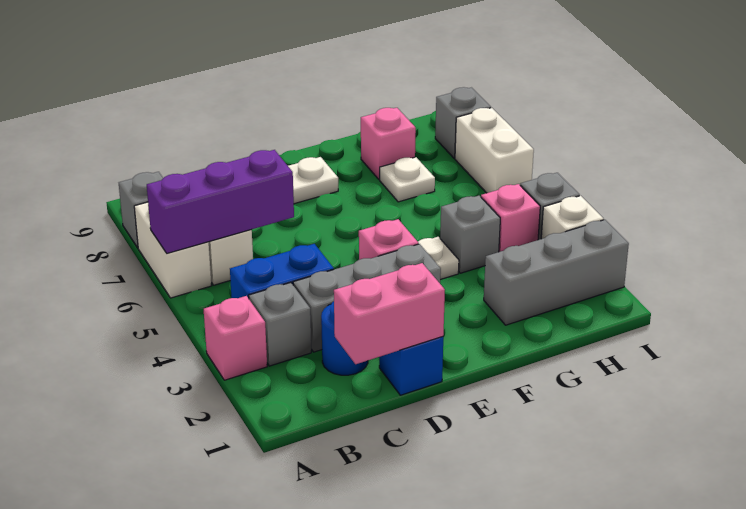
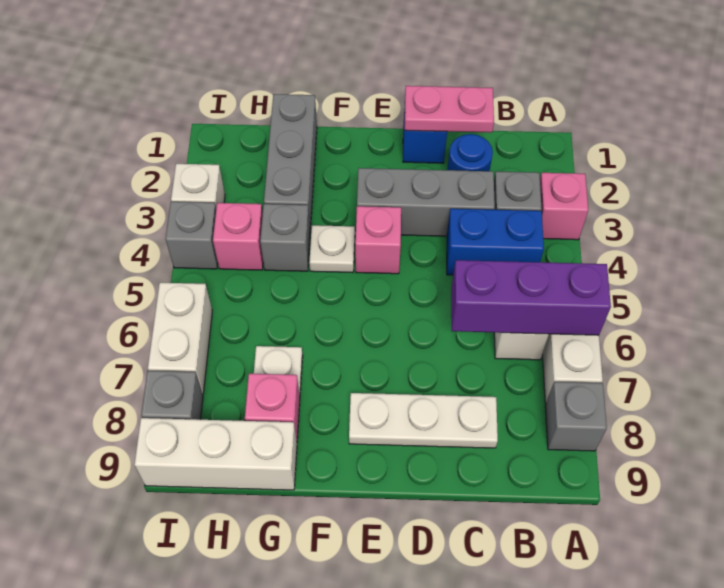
pink 1x2 brick [334,263,445,364] -> pink 1x2 plate [405,86,494,133]
grey 1x3 brick [484,220,629,325] -> grey 1x3 brick turned to [264,94,317,230]
none -> white 1x3 brick [134,418,297,490]

